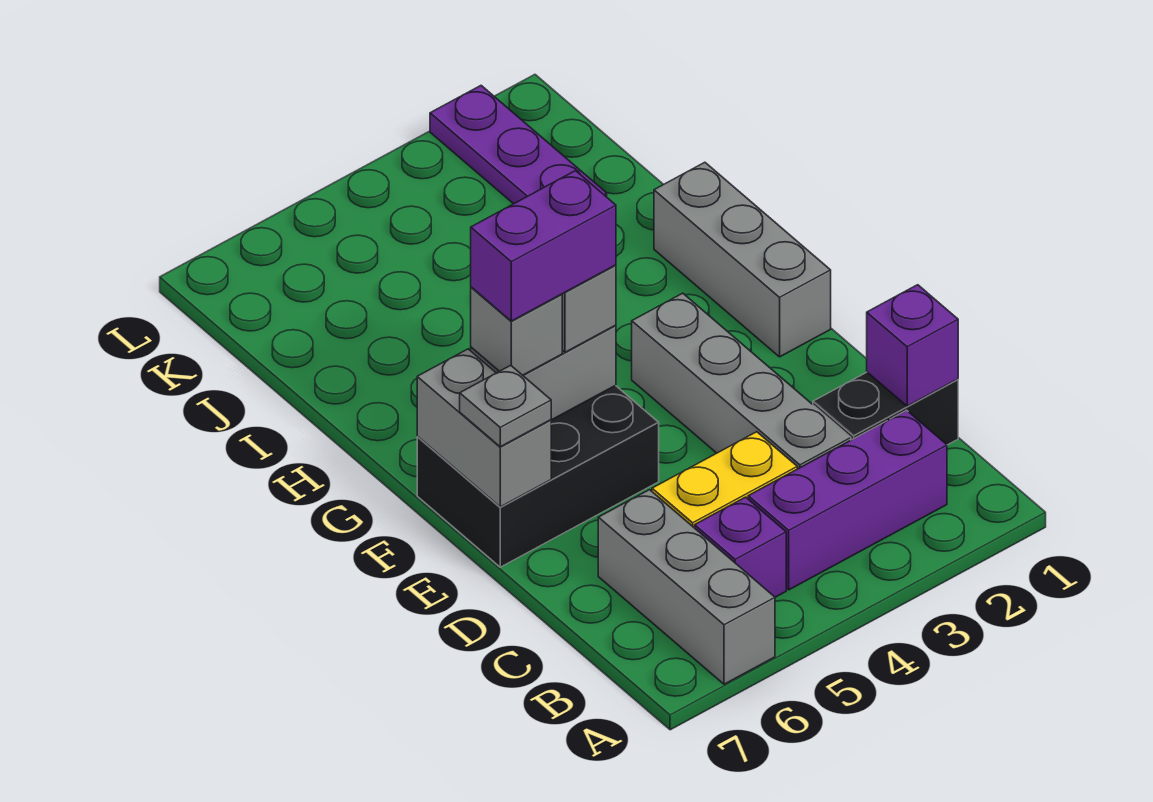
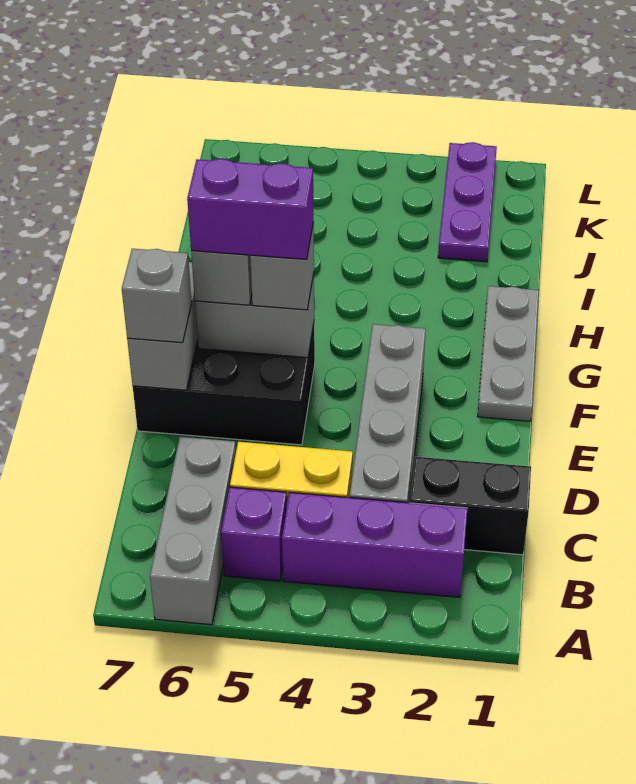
purple 1x1 brick [867,285,958,406] -> none
grey 1x1 plate [460,365,551,447] -> grey 1x1 brick [122,249,192,343]
grey 1x3 brick [654,162,831,357] -> grey 1x3 plate [477,286,539,421]

